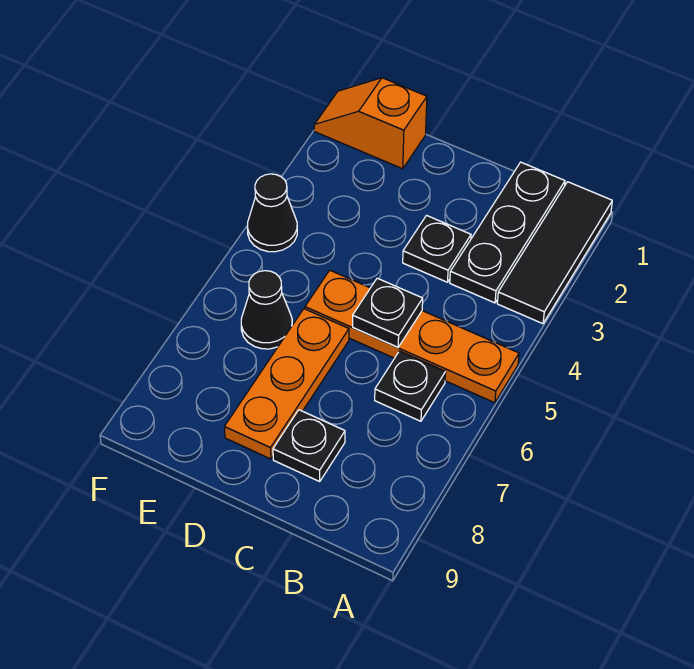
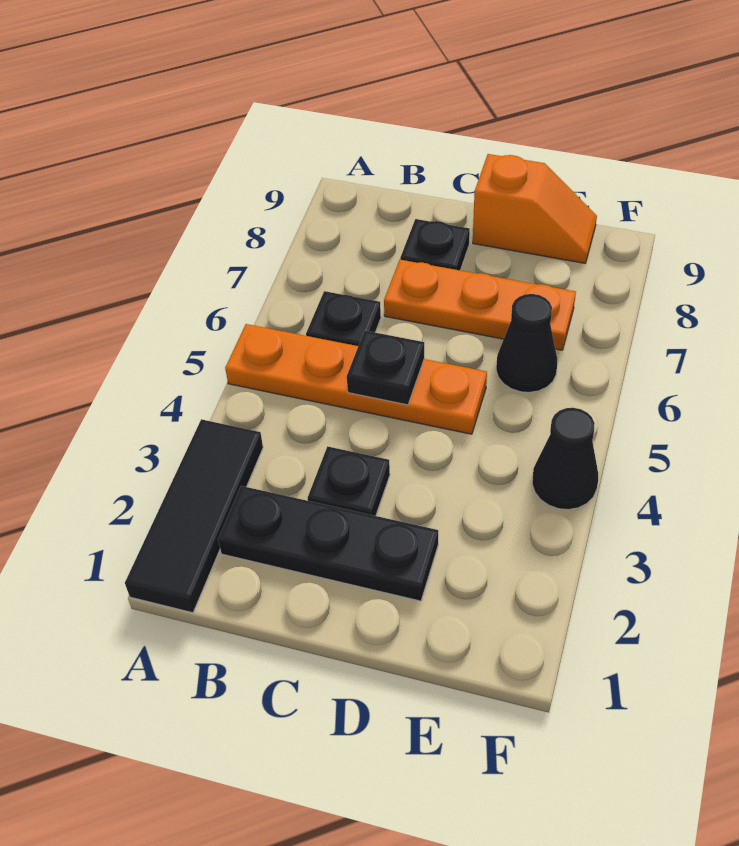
black 1x3 plate [450,162,565,303] -> black 1x3 plate turned to [218,486,438,601]
orange 1x3 plate [224,309,349,459] -> orange 1x3 plate turned to [384,260,576,350]
orange 1x2 slope [314,78,427,169] -> orange 1x2 slope moved to [473,154,597,263]

